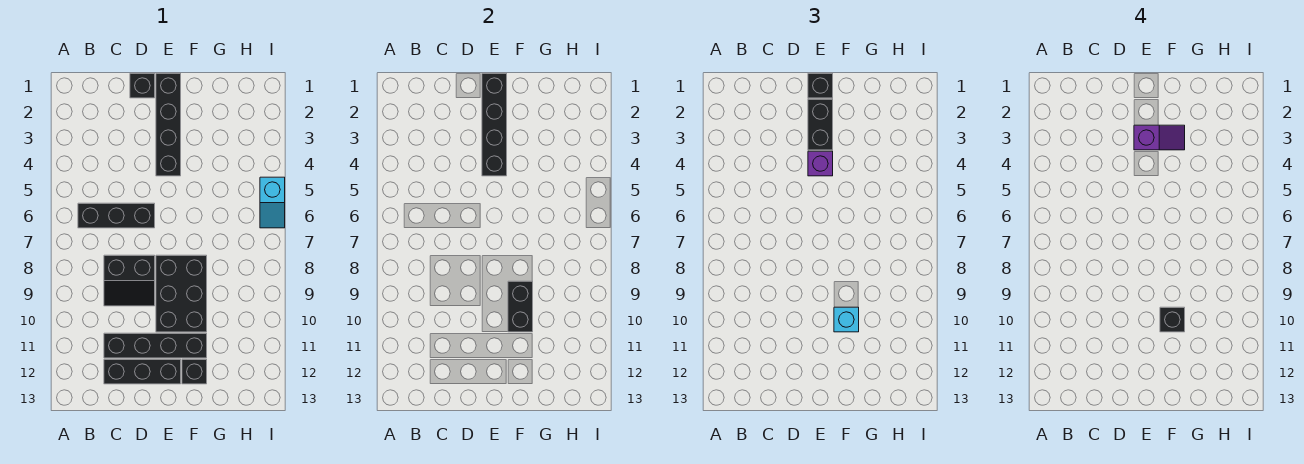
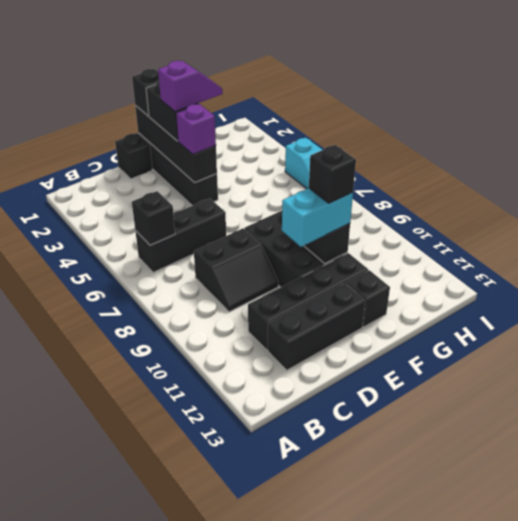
none -> black 1x1 brick [132,191,175,245]
cyan 1x1 brick [834,307,859,332] -> cyan 1x2 brick [282,188,353,247]

